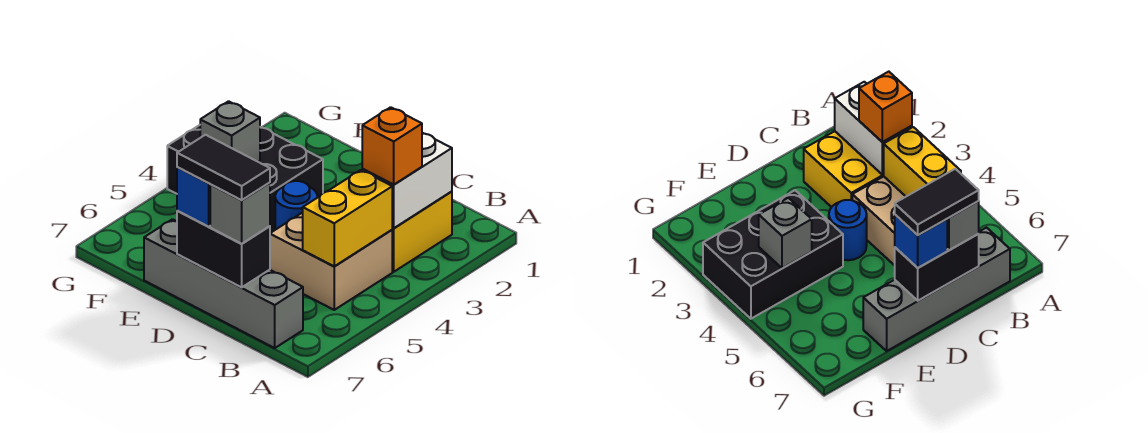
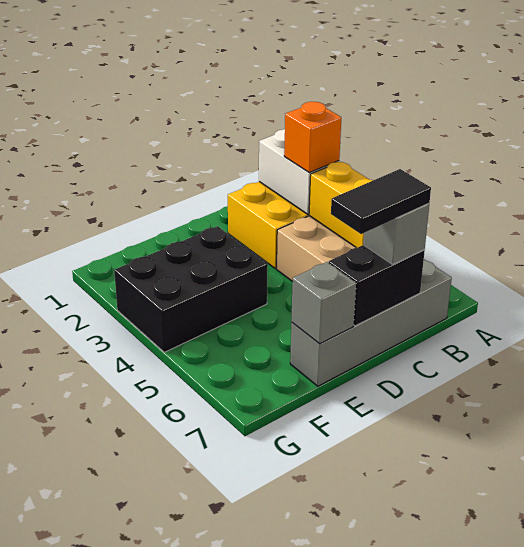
blue 1x1 round brick [275,181,317,230] -> none
blue 1x1 brick [177,167,211,227] -> none
grey 1x1 brick [200,101,260,162] -> grey 1x1 brick moved to [291,262,356,344]

